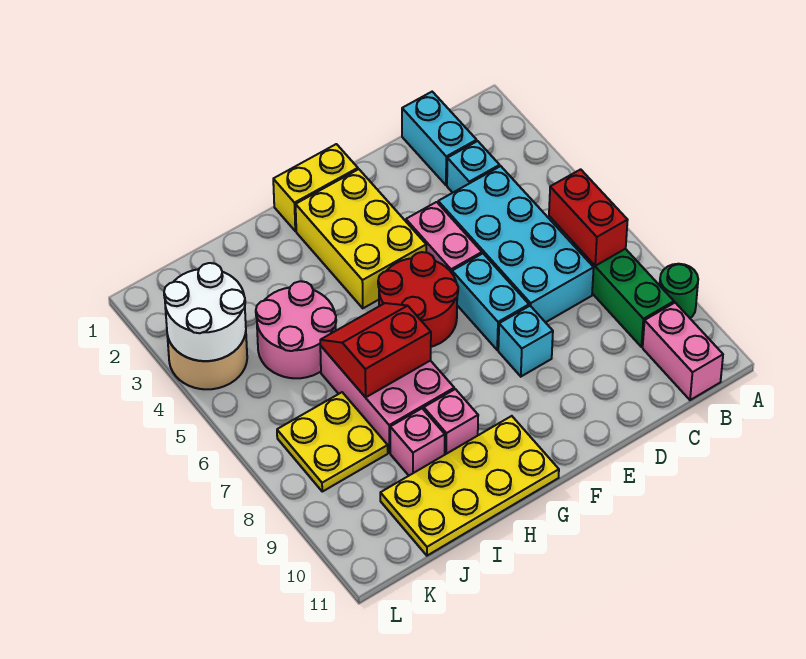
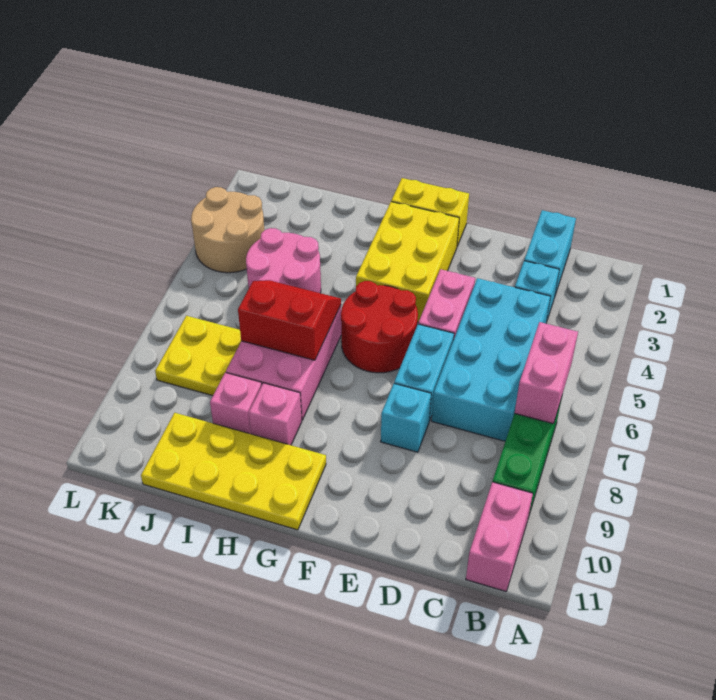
green 1x1 round brick [660,264,698,318] -> none
red 1x2 brick [549,169,628,266] -> pink 1x2 brick [515,322,578,424]
white 2x2 round brick [164,263,246,361] -> none

